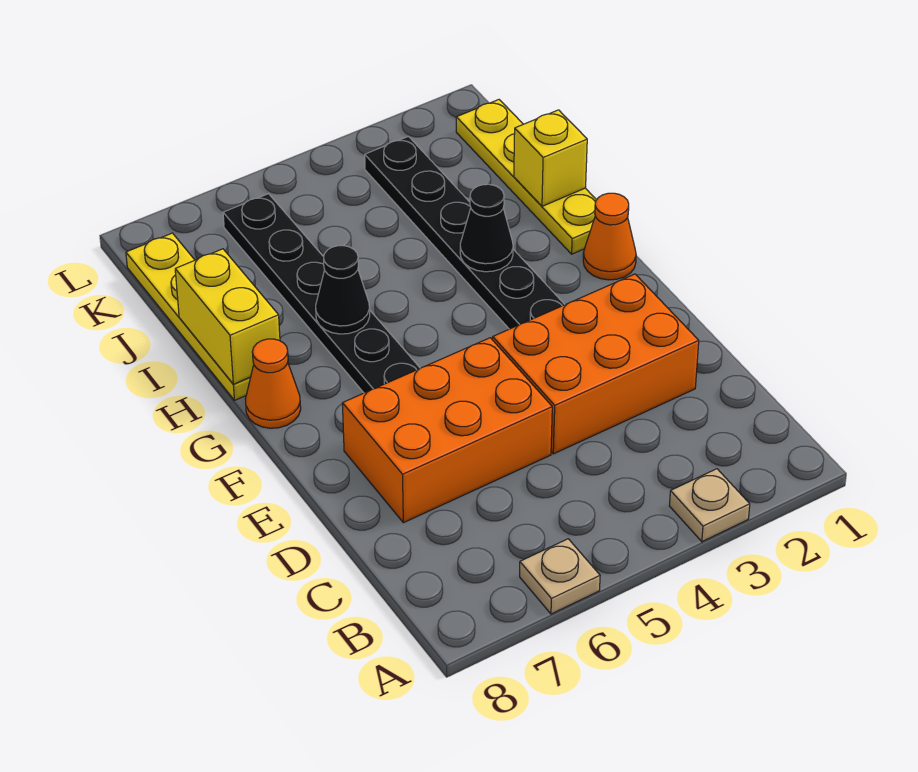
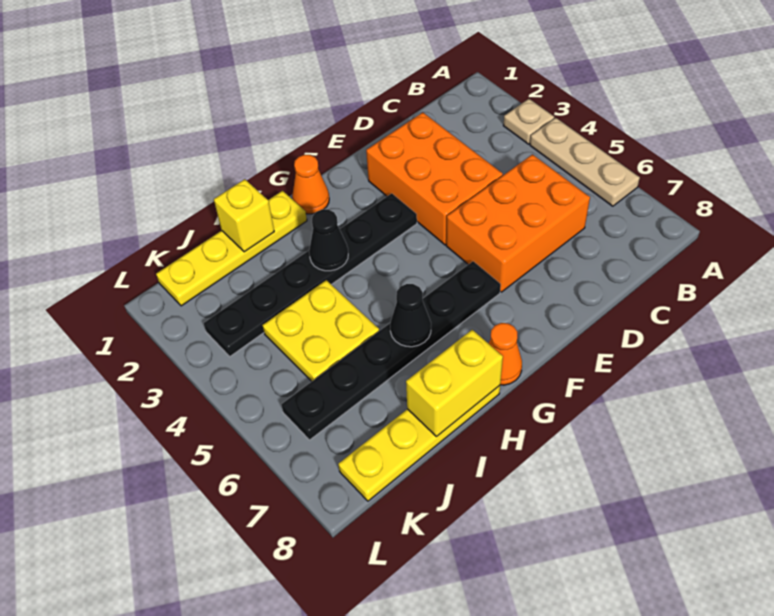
tan 1x1 plate [520,539,600,614] -> tan 1x3 plate [530,118,640,206]
orange 2x3 brick [342,338,552,523] -> orange 2x3 brick turned to [446,154,590,292]
none -> yellow 2x2 plate [263,280,379,381]

